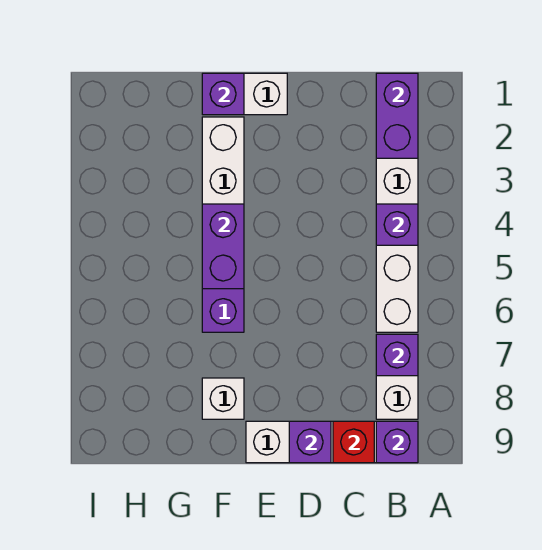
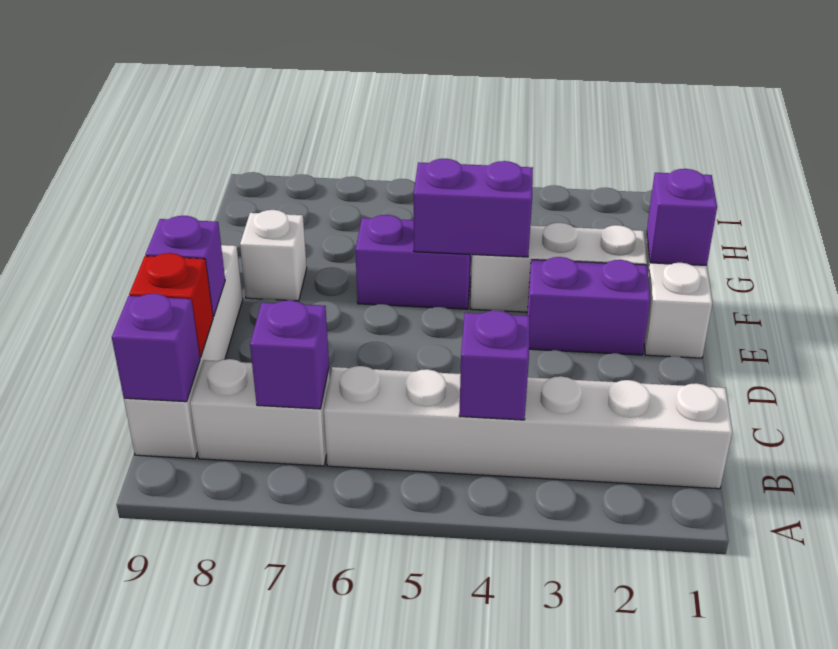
purple 1x2 brick [376,73,418,158] -> purple 1x2 brick moved to [527,257,650,355]

